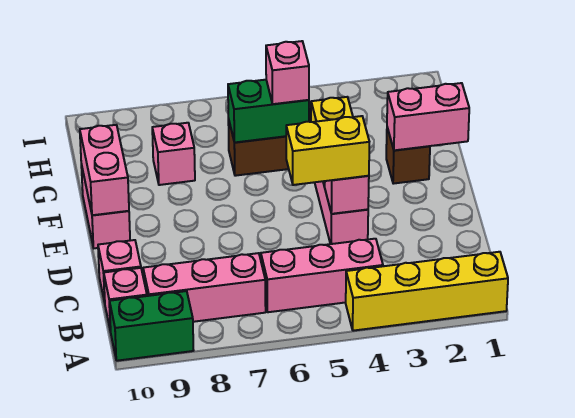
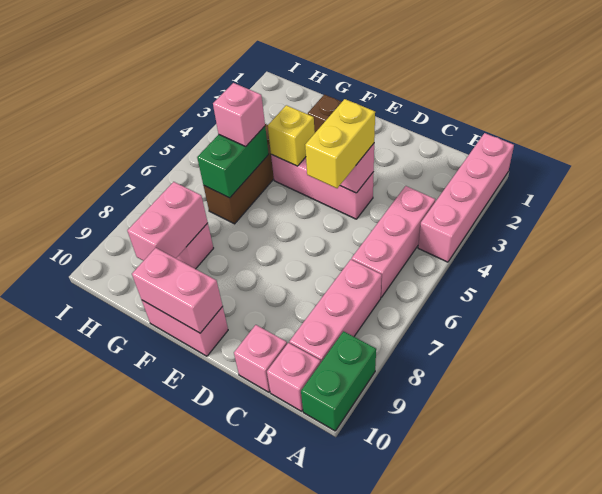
yellow 1x4 brick [346,252,508,331] -> pink 1x4 brick [418,133,514,262]
pink 1x2 brick [387,83,469,150] -> pink 1x2 brick moved to [127,182,208,261]

